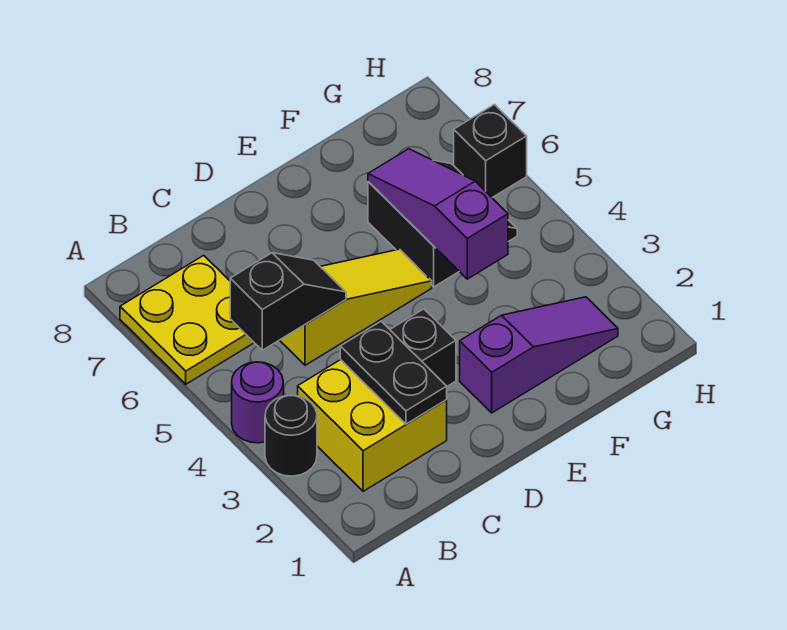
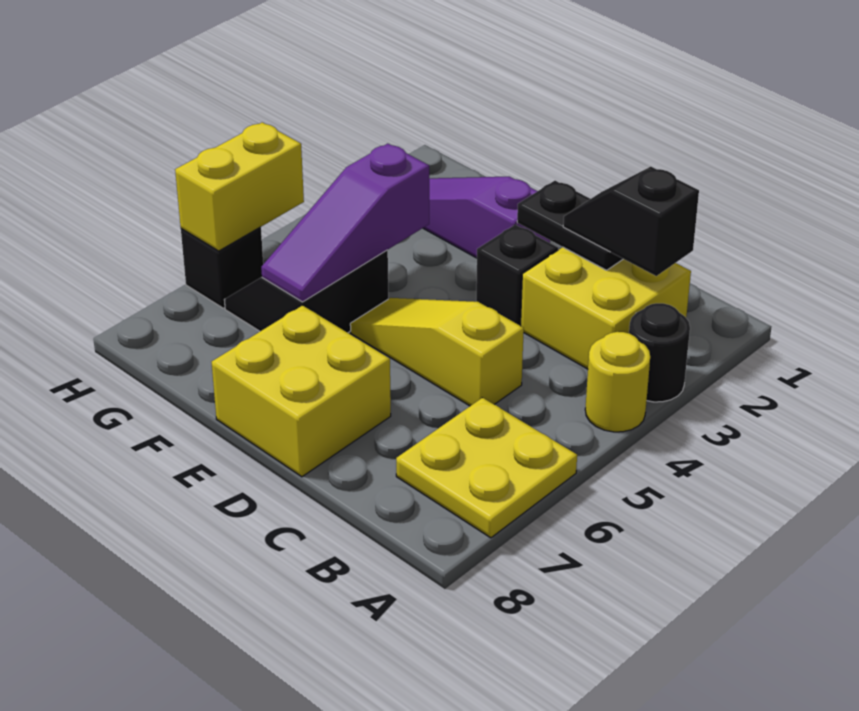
purple 1x1 round brick [232,362,283,443] -> yellow 1x1 round brick [585,332,650,432]
black 1x2 slope [230,253,346,350] -> black 1x2 slope moved to [563,167,699,276]
black 1x2 plate [340,321,447,424] -> black 1x2 plate turned to [517,181,623,270]
none -> yellow 2x2 brick [212,305,391,477]
none -> yellow 1x2 brick [175,122,304,251]

